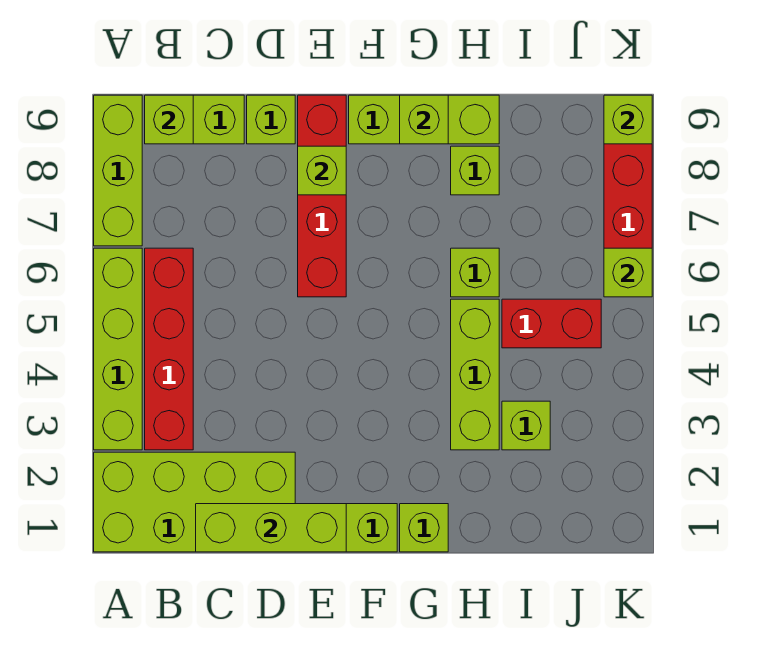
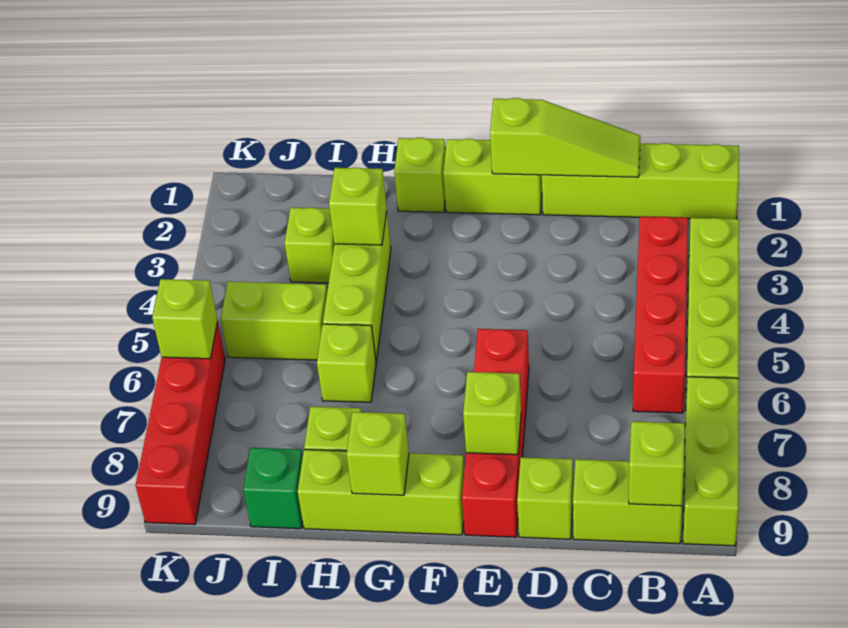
lime 2x4 brick [94,452,295,552] -> lime 1x4 brick [542,143,739,219]
lime 1x3 brick [196,504,346,552] -> lime 1x3 slope [490,98,640,177]
red 1x2 brick [502,299,601,348] -> lime 1x2 brick [221,282,327,360]
none -> green 1x1 brick [243,448,303,529]
lime 1x1 brick [604,95,652,144] -> lime 1x1 brick moved to [329,167,387,245]

